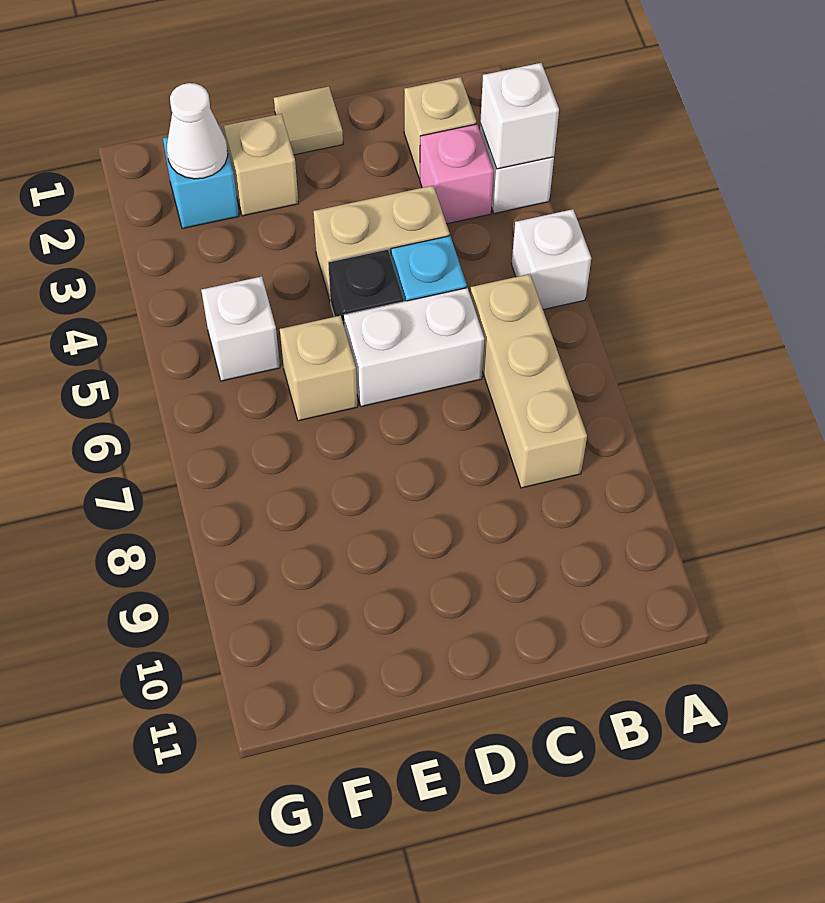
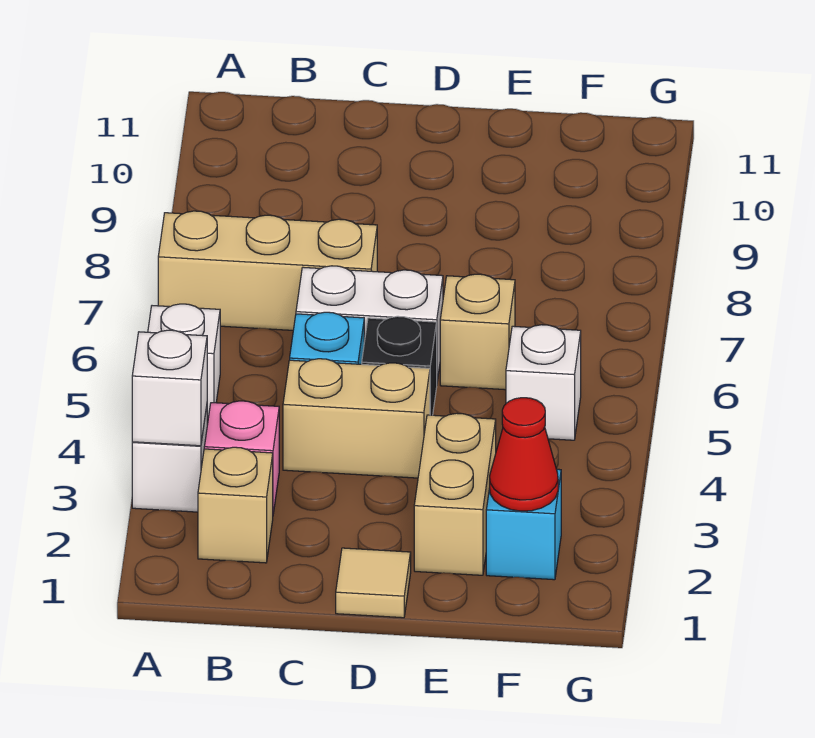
tan 1x3 brick [470,274,587,488] -> tan 1x3 brick turned to [158,211,377,330]
tan 1x1 brick [224,114,299,216] -> tan 1x2 brick [414,413,496,575]
white 1x1 cone [167,83,228,179] -> red 1x1 cone [490,398,558,511]

